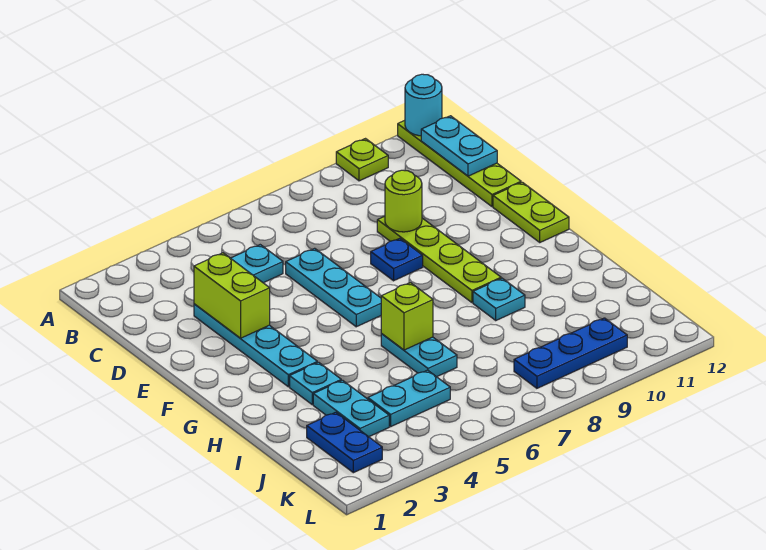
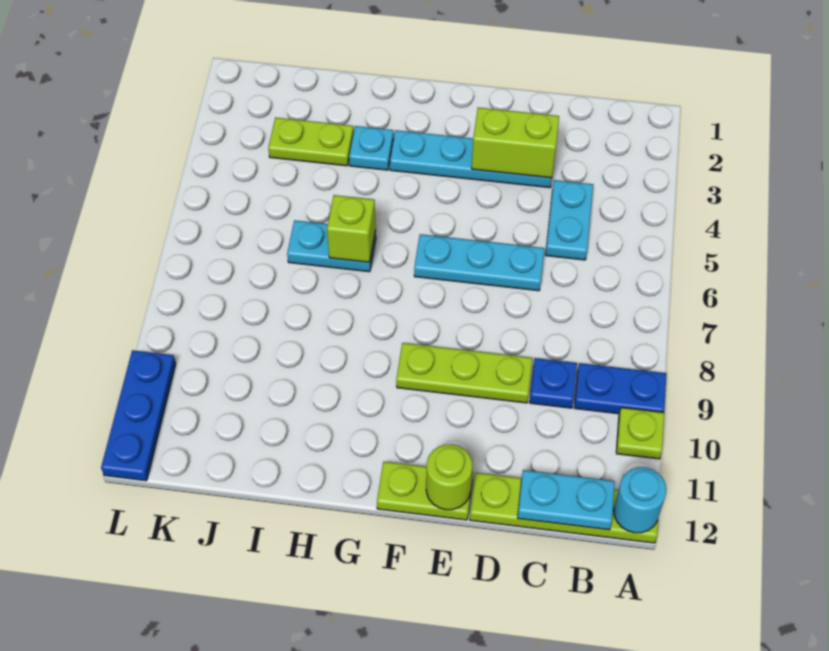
lime 1x4 plate [377,216,501,302] -> lime 1x3 plate [396,343,532,403]
lime 1x1 round brick [385,170,422,232] -> lime 1x1 round brick moved to [426,444,472,510]
blue 1x1 plate [371,238,423,281] -> blue 1x1 plate moved to [530,358,577,408]
cyan 1x1 plate [473,278,525,320] -> none
cyan 1x2 plate [313,380,389,437] -> lime 1x2 plate [268,118,354,166]
blue 1x2 plate [307,412,382,473] -> blue 1x2 plate moved to [574,363,666,414]
cyan 1x2 plate [368,370,450,426] -> none
blue 1x3 plate [514,318,627,388] -> blue 1x3 plate moved to [101,350,176,481]

